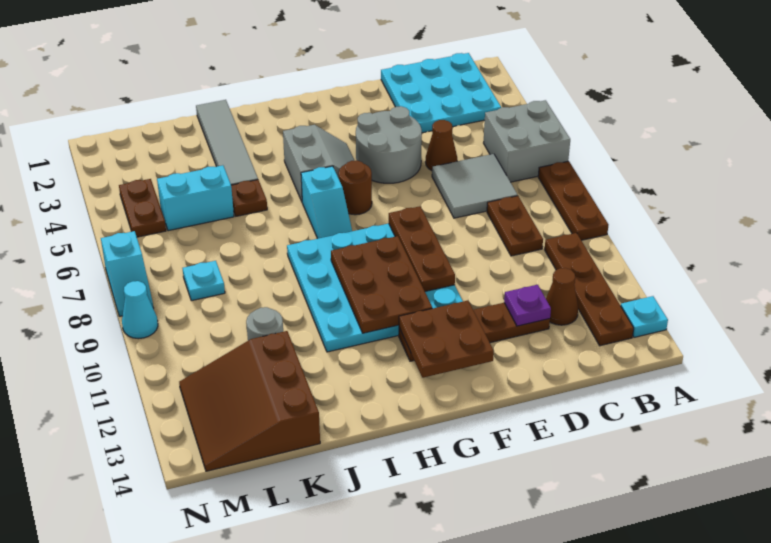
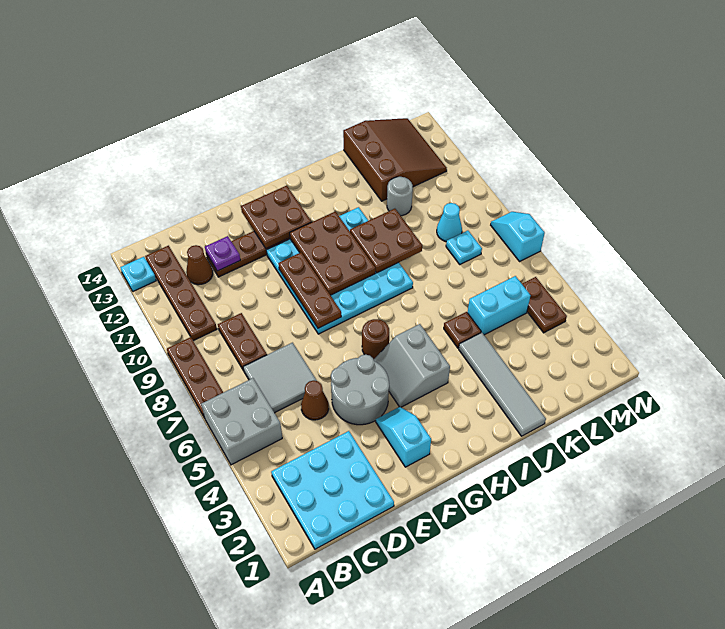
cyan 1x2 slope [301,166,352,239] -> cyan 1x2 slope moved to [376,407,431,467]
none -> brown 2x2 plate [350,209,422,273]
cyan 1x1 cone [122,281,158,339] -> cyan 1x1 cone moved to [437,203,462,242]

